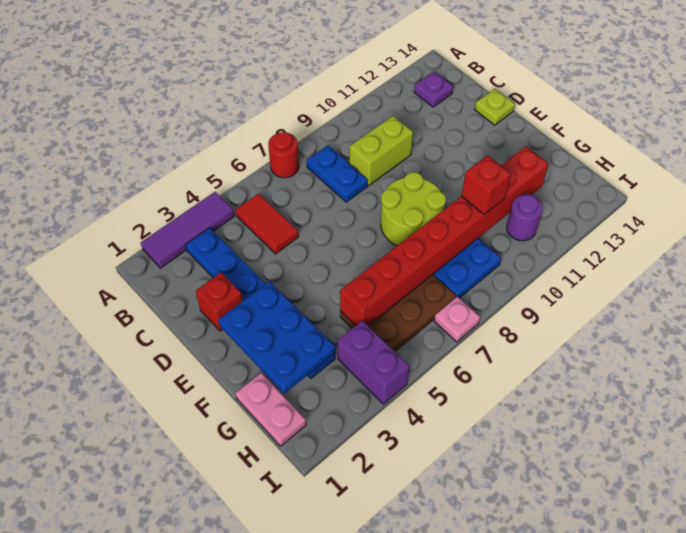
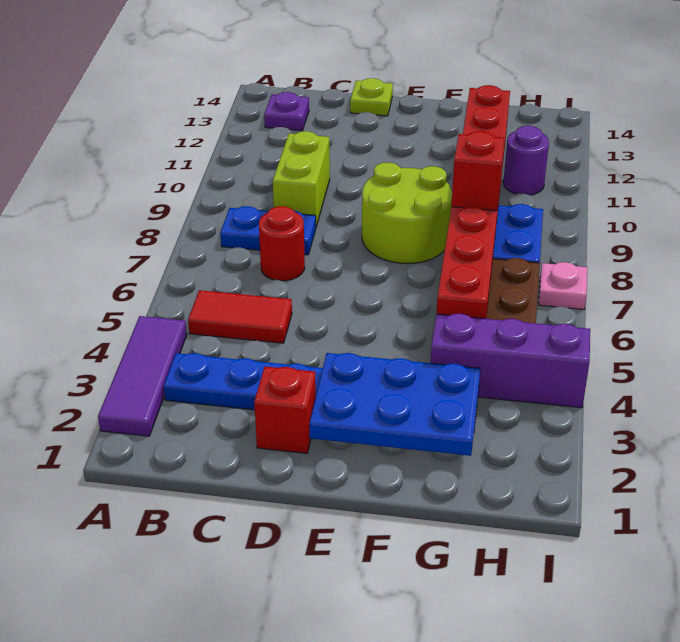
red 1x1 round brick [268,132,299,178] -> red 1x1 round brick moved to [259,206,305,281]
pink 1x2 plate [236,373,306,446] -> none
red 1x1 brick [461,155,511,215] -> red 1x1 brick moved to [451,132,504,211]
purple 1x2 brick [338,321,410,404] -> purple 1x3 brick [431,314,590,408]

